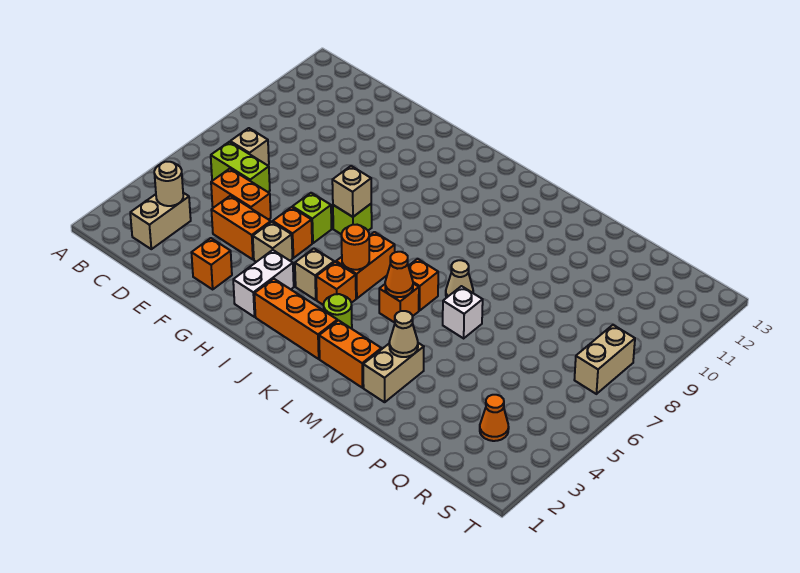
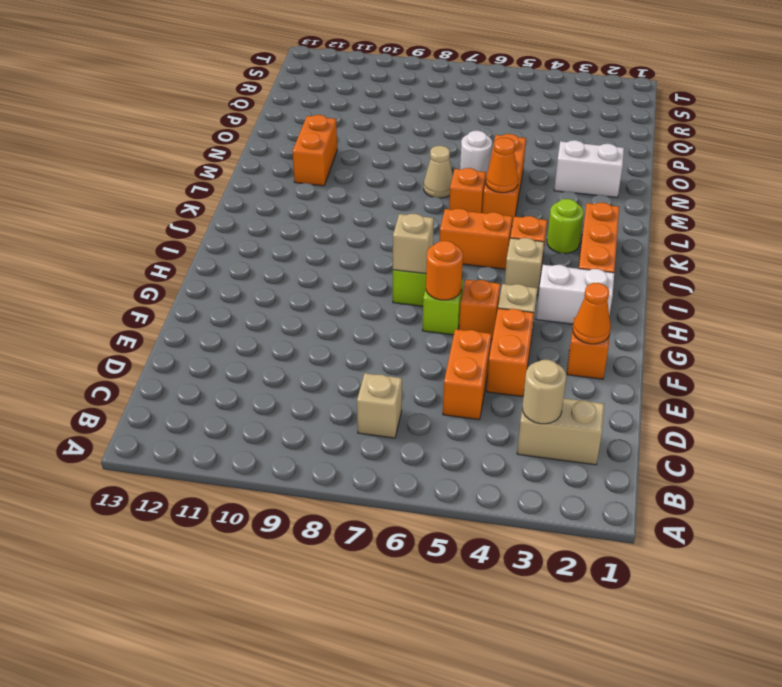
lime 1x2 brick [211,142,270,192] -> none
orange 1x1 round brick [341,225,369,270] -> orange 1x1 round brick moved to [426,241,463,300]
orange 1x2 brick [319,320,381,388] -> orange 1x2 brick moved to [292,115,337,186]
orange 1x1 brick [379,284,419,323] -> orange 1x3 brick [482,134,526,225]
tan 1x2 brick [363,343,424,402] -> white 1x2 brick [554,140,624,197]
tan 1x1 cone [389,311,418,357] -> none
white 1x1 brick [443,286,483,338] -> white 1x1 round brick [460,131,492,175]
orange 1x1 cone [480,395,509,441] -> orange 1x1 cone moved to [573,283,611,344]
tan 1x2 brick [574,325,635,394] -> none

